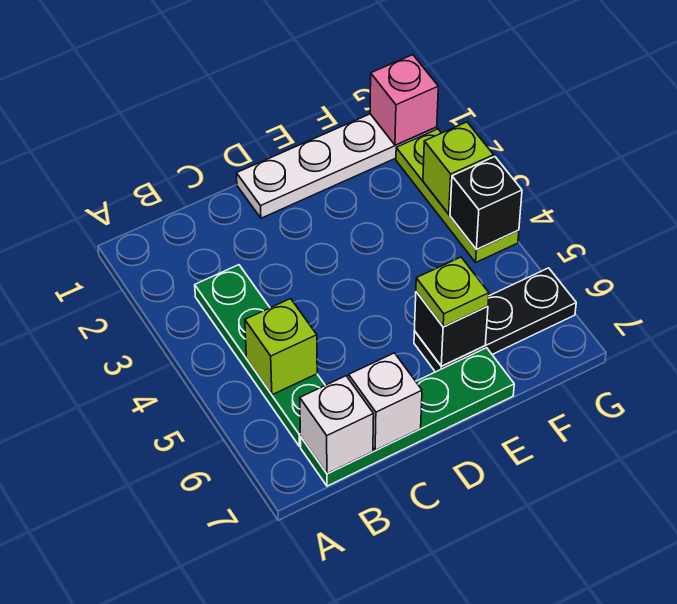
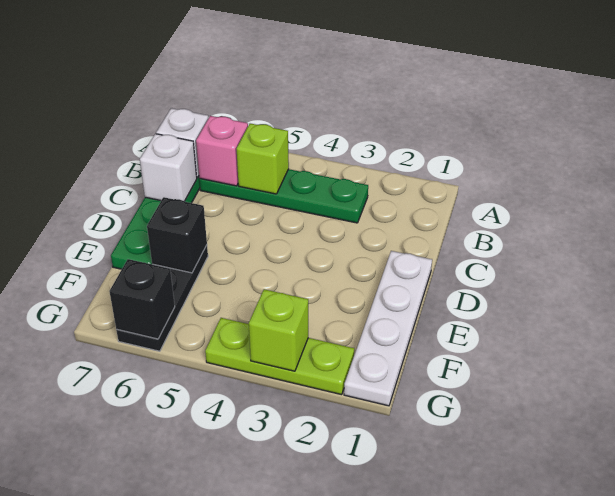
lime 1x1 plate [416,257,489,327] -> none
pink 1x1 brick [370,55,438,145] -> pink 1x1 brick moved to [196,116,248,186]
black 1x1 brick [450,157,522,249] -> black 1x1 brick moved to [109,259,175,339]

